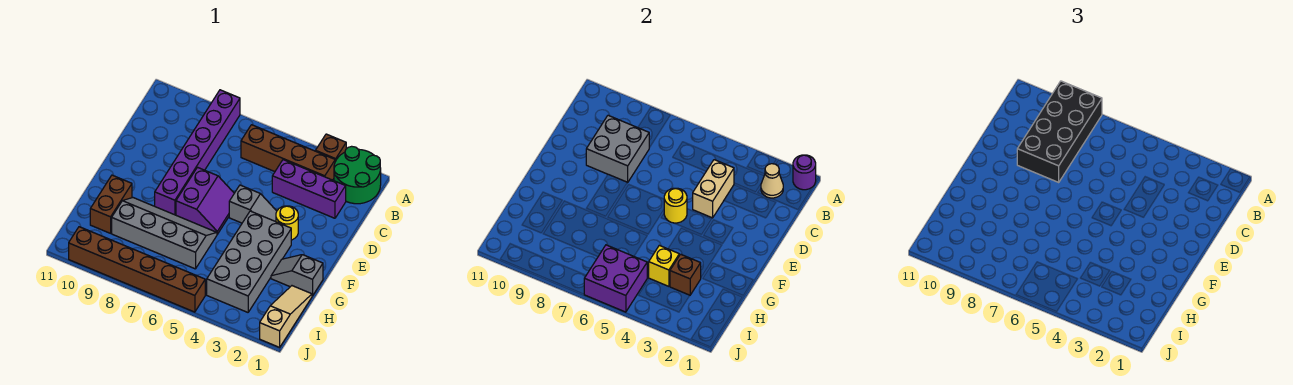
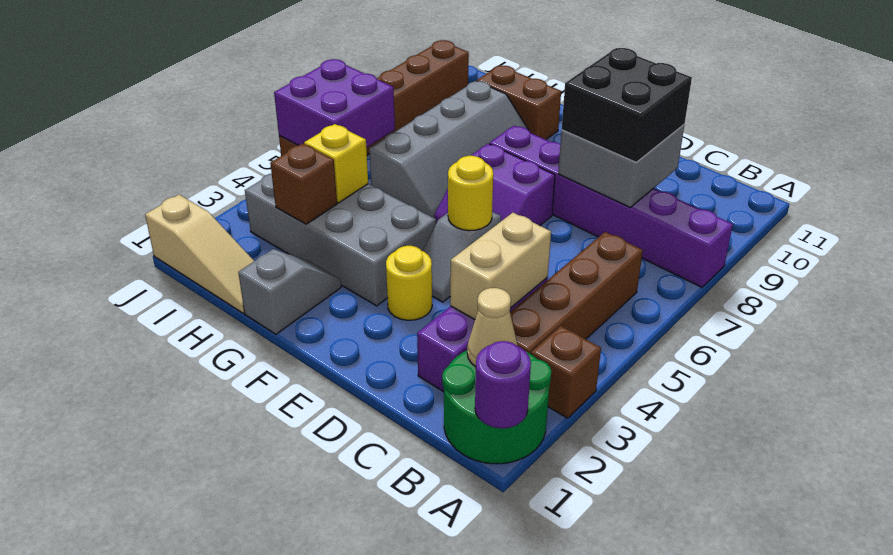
black 2x4 brick [1017,81,1102,182] -> black 2x2 brick [562,48,692,162]
tan 1x2 brick [693,160,734,218] -> tan 1x2 brick turned to [450,213,551,319]

